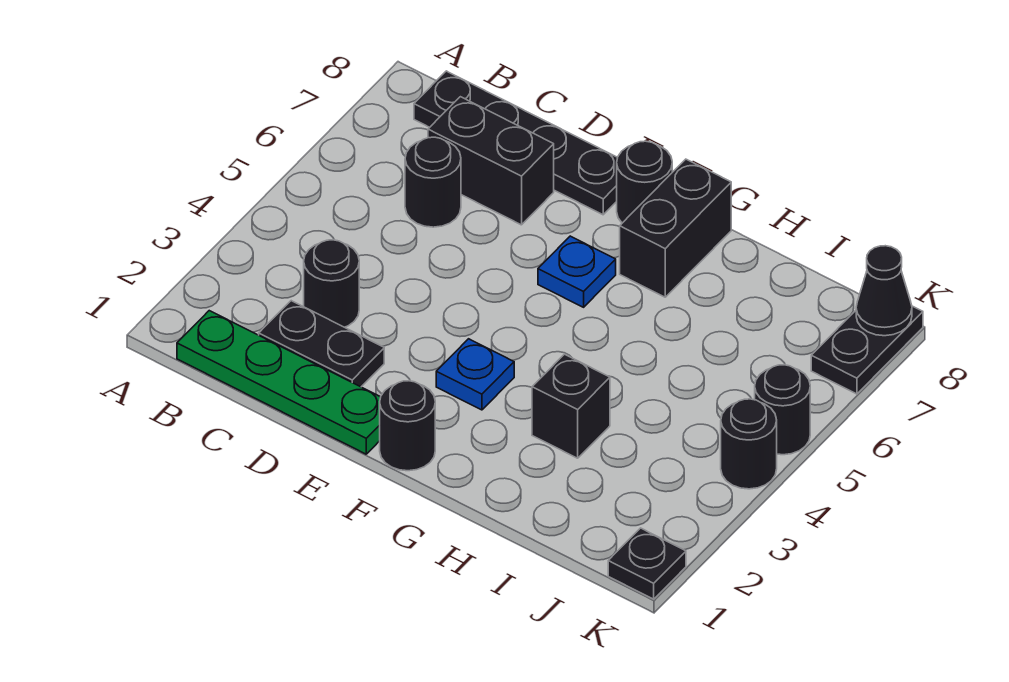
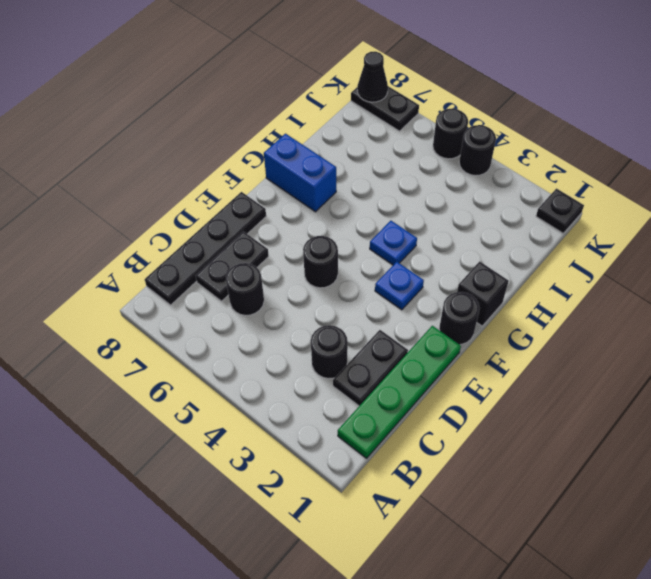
black 1x2 brick [428,97,554,225] -> black 1x2 plate [196,231,269,301]
blue 1x1 plate [538,236,616,307] -> blue 1x1 plate moved to [370,221,417,265]
black 1x1 round brick [617,141,672,223] -> black 1x1 round brick moved to [303,236,338,288]
black 1x2 brick [620,159,731,297] -> blue 1x2 brick [264,134,336,212]
black 1x1 brick [532,354,610,458] -> black 1x1 brick moved to [457,262,509,326]

